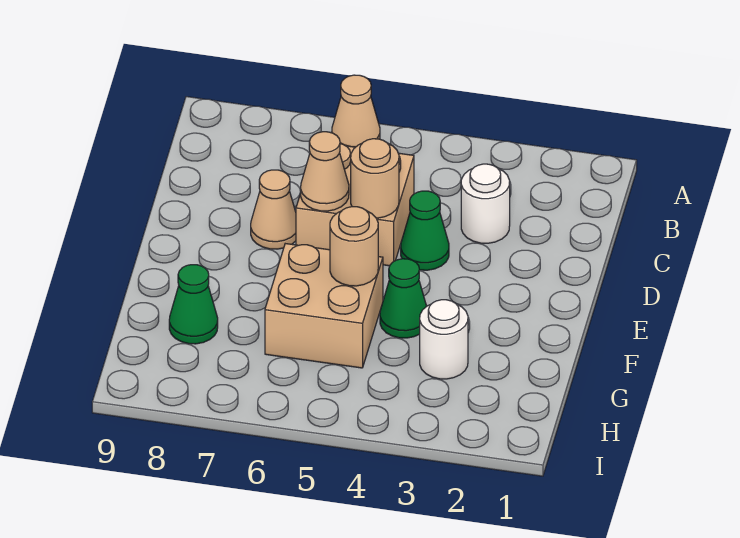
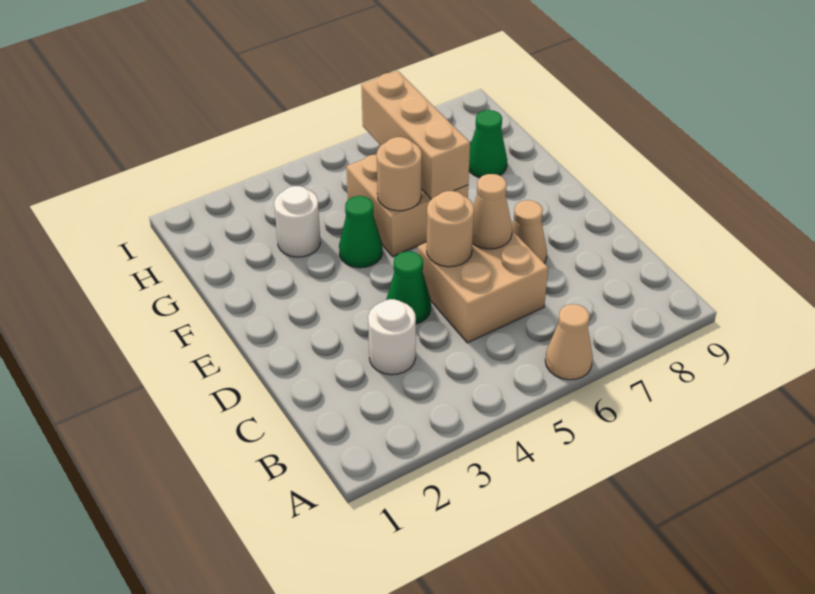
none -> tan 1x3 brick [361,71,470,199]

